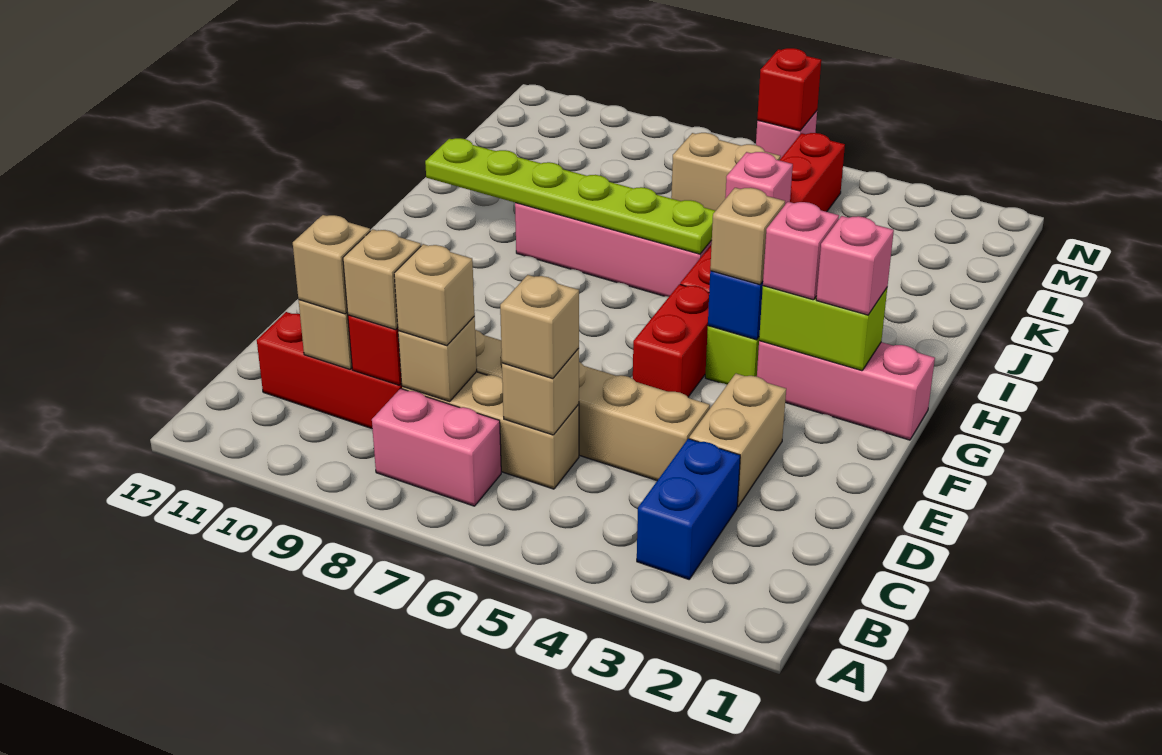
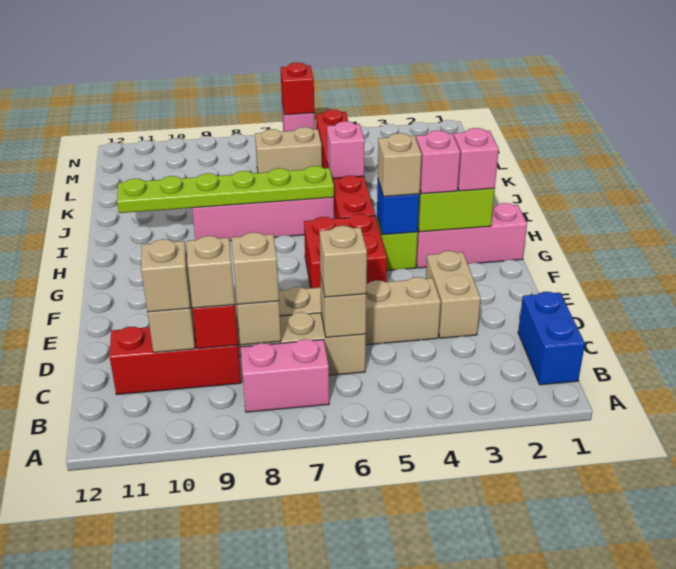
blue 1x2 brick [637,439,740,579] -> blue 1x2 brick moved to [518,292,585,385]
red 1x2 brick [633,284,709,397] -> red 2x2 brick [304,214,387,288]

